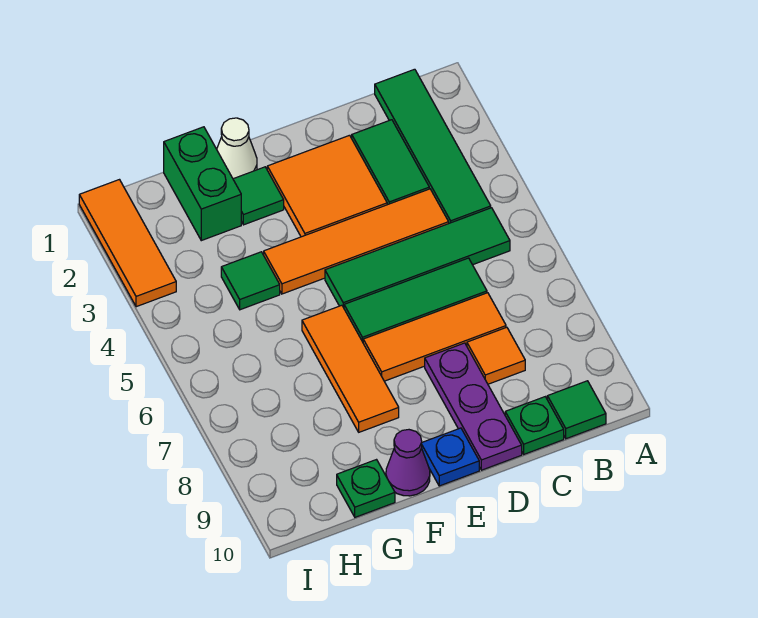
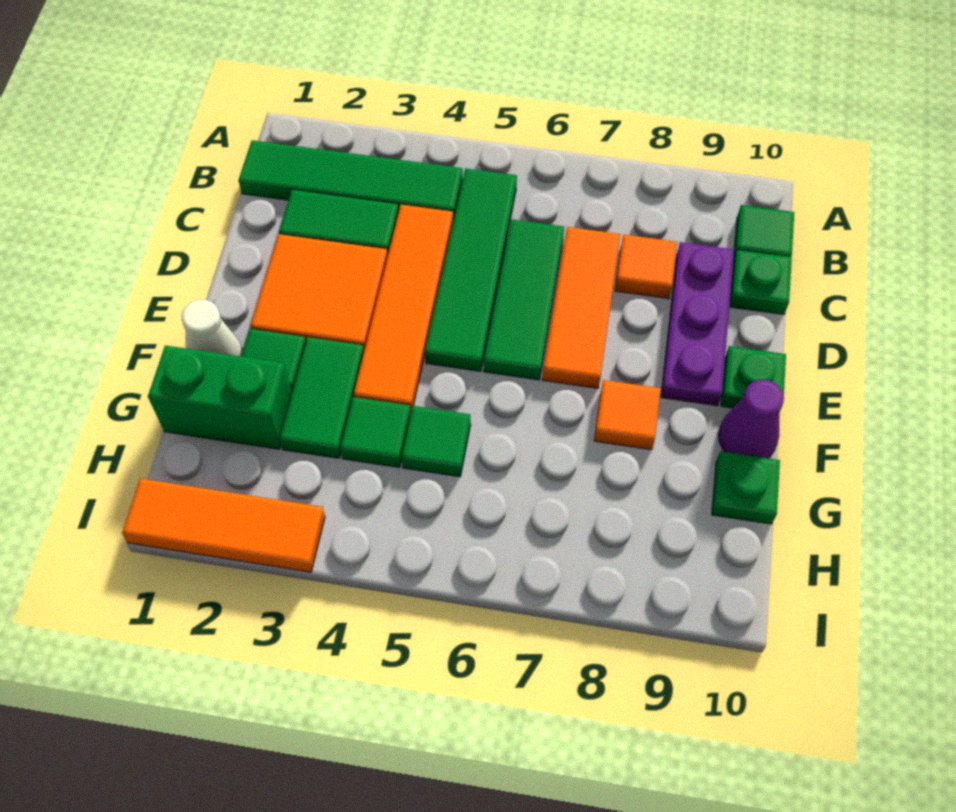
purple 1x3 plate [425,343,522,470] -> purple 1x3 plate turned to [661,242,734,406]
blue 1x1 plate [422,428,479,486] -> green 1x1 plate [721,346,786,408]
none -> green 1x2 tile [279,337,364,458]
orange 1x3 tile [302,305,399,432] -> orange 1x1 tile [594,380,661,450]
none -> green 1x1 tile [402,406,471,477]

